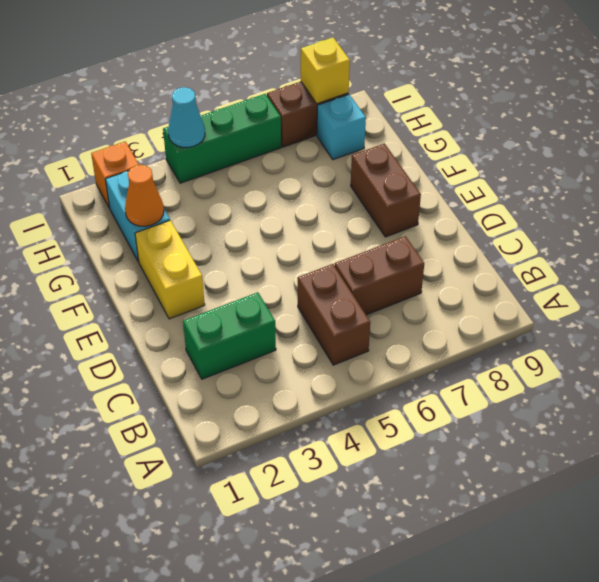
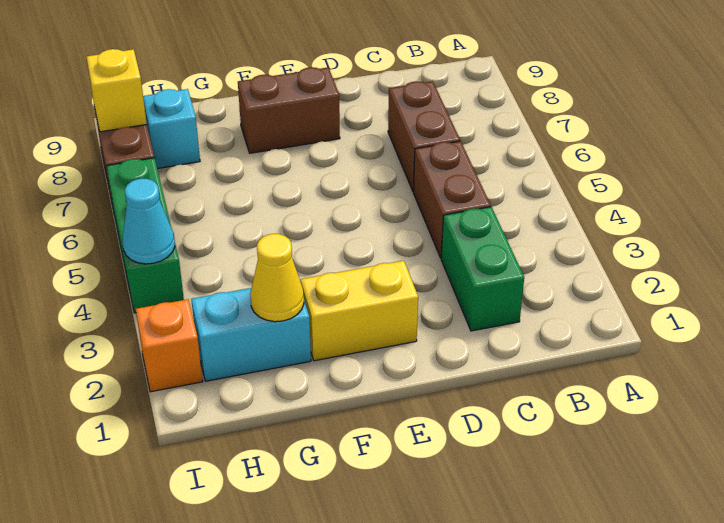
brown 1x2 brick [298,264,370,365] -> brown 1x2 brick turned to [413,141,491,258]
orange 1x1 cone [125,165,164,226] -> yellow 1x1 cone [250,234,304,322]

